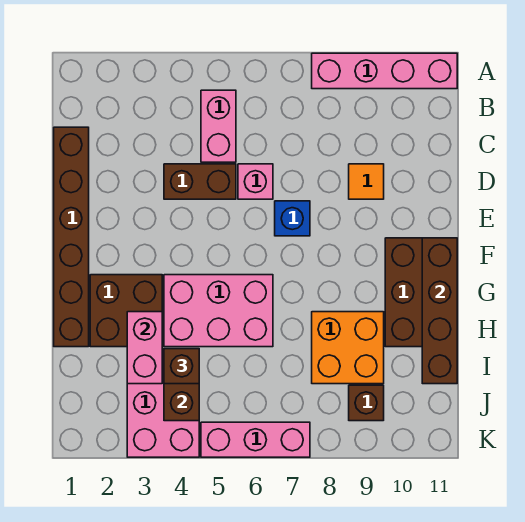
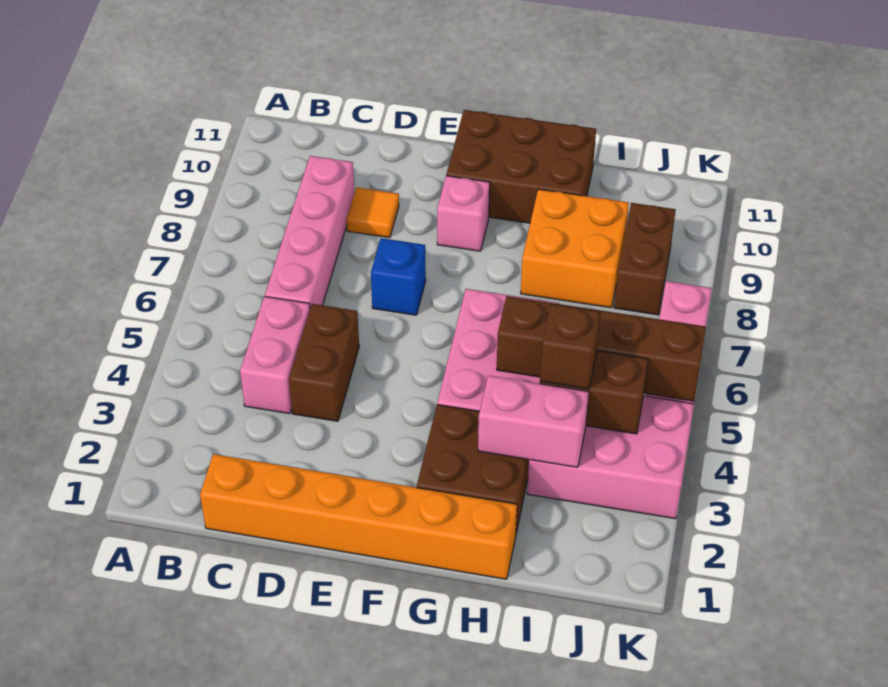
pink 1x4 brick [312,53,457,89] -> pink 1x4 brick moved to [265,156,354,308]
pink 1x2 brick [201,90,236,162] -> pink 1x2 brick turned to [240,296,310,414]
brown 1x6 brick [54,127,89,347] -> orange 1x6 brick [200,454,517,579]
pink 1x1 brick [238,164,273,199] -> pink 1x1 brick moved to [437,176,490,251]
brown 1x4 brick [422,238,457,384] -> brown 1x4 brick moved to [497,296,706,401]
brown 1x1 brick [349,385,384,421] -> brown 1x2 brick [614,203,676,315]

